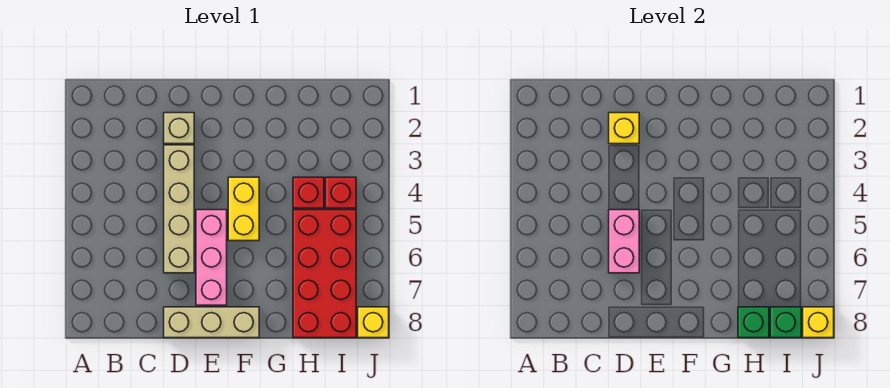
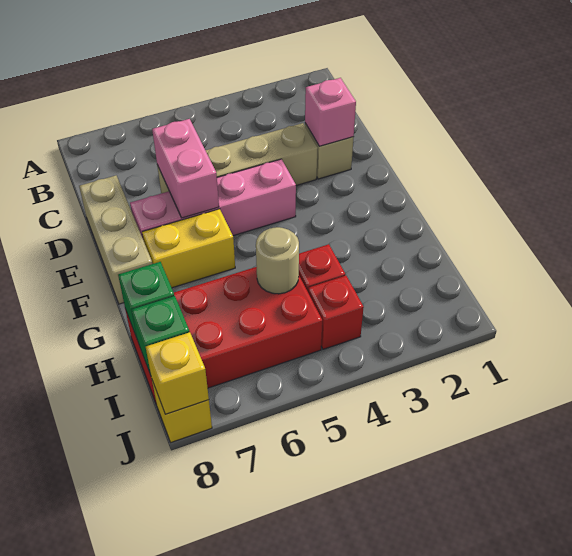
yellow 1x1 brick [609,113,639,144] -> pink 1x1 brick [305,78,356,146]
pink 1x2 brick [609,210,639,273] -> pink 1x2 brick turned to [152,119,219,218]
pink 1x3 brick [196,210,227,305] -> pink 1x4 brick [130,159,296,238]
yellow 1x2 brick [228,177,259,241] -> yellow 1x2 brick moved to [142,209,235,288]
none -> tan 1x1 round brick [256,227,299,294]

